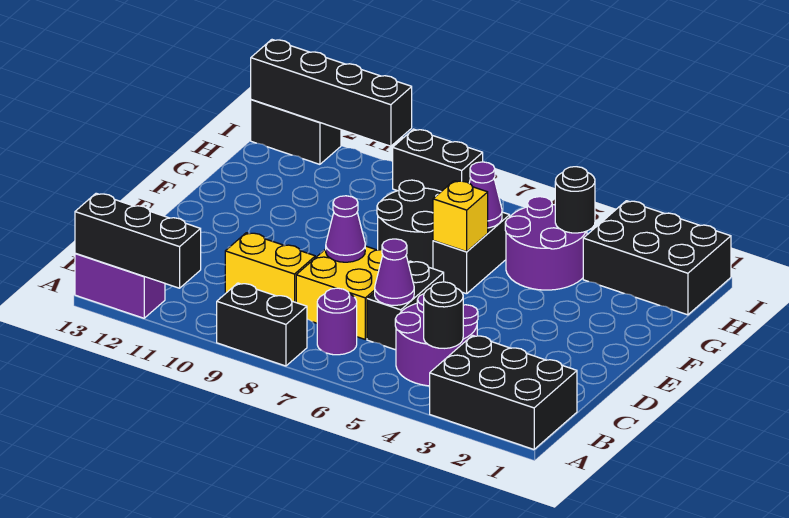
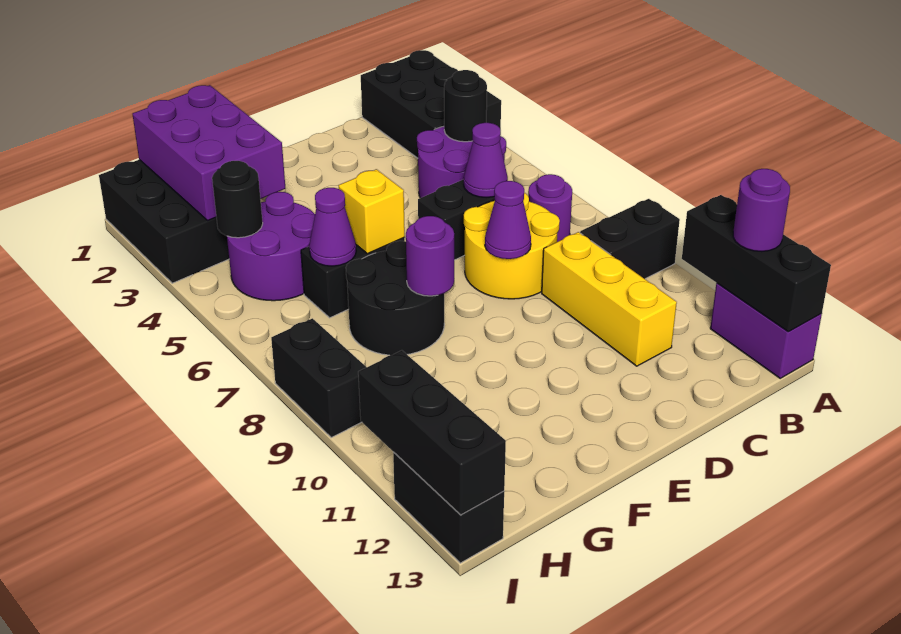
black 1x2 brick [217,283,307,366] -> black 1x2 brick turned to [580,199,680,279]
none -> purple 1x1 round brick [733,169,790,252]
yellow 2x2 brick [296,246,383,339] -> yellow 2x2 round brick [464,193,560,299]
yellow 1x2 brick [225,233,315,302] -> yellow 1x3 brick [542,232,677,366]
none -> purple 1x1 round brick [406,216,454,296]
none -> purple 2x3 brick [133,85,286,220]
black 1x4 brick [251,40,412,146] -> black 1x3 brick [358,350,506,515]

